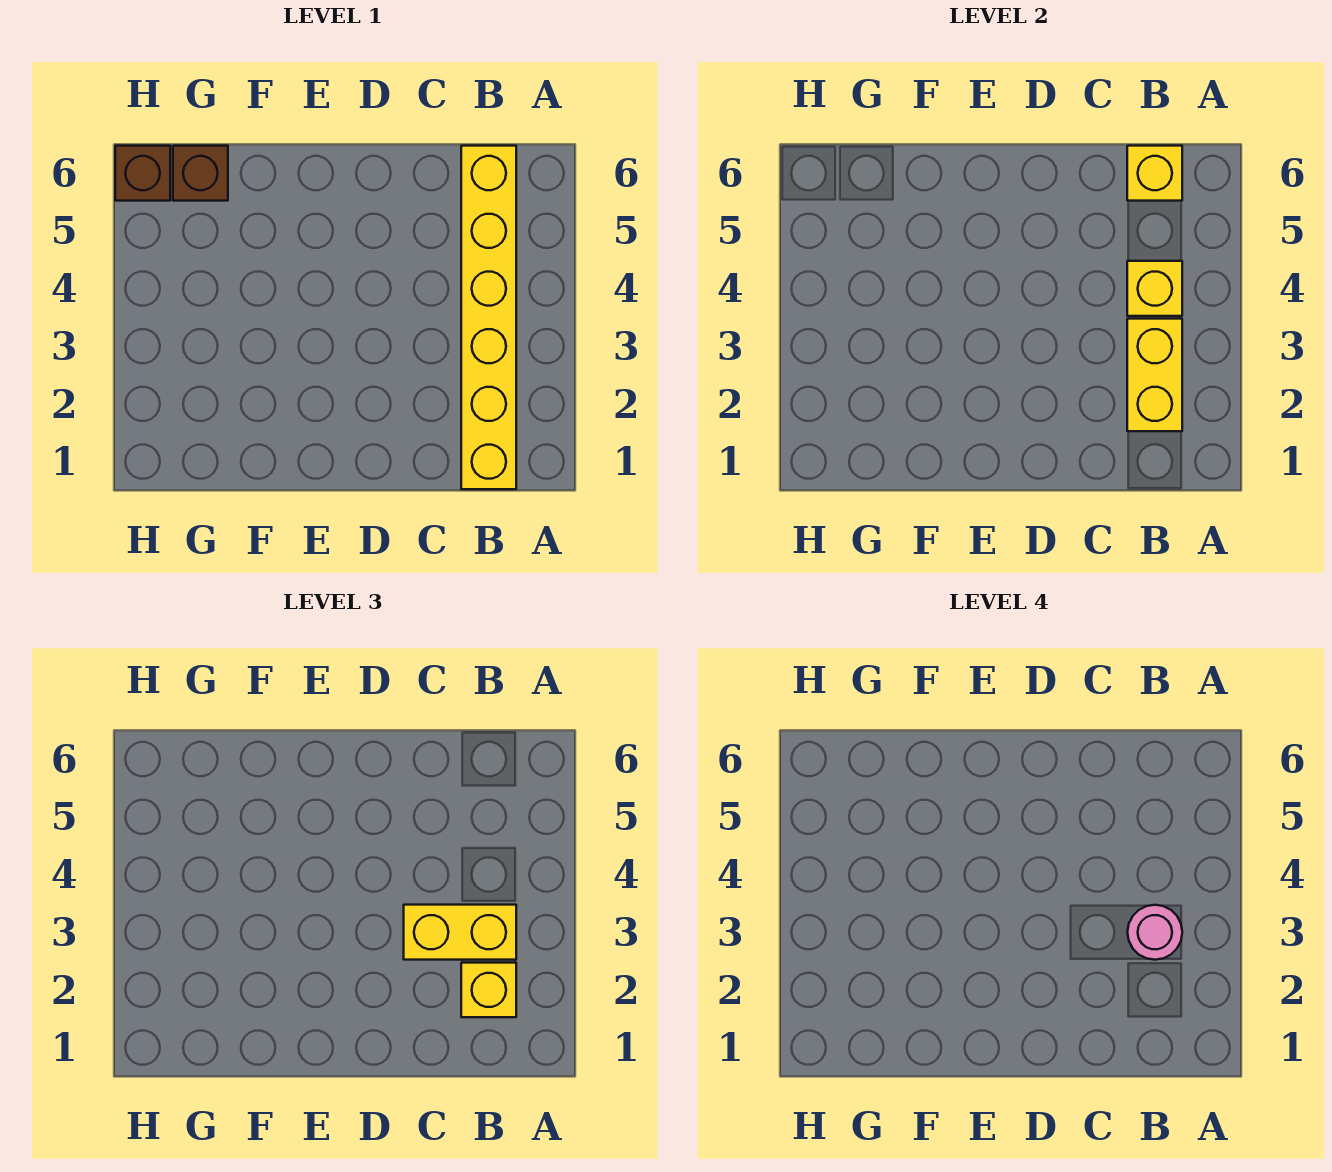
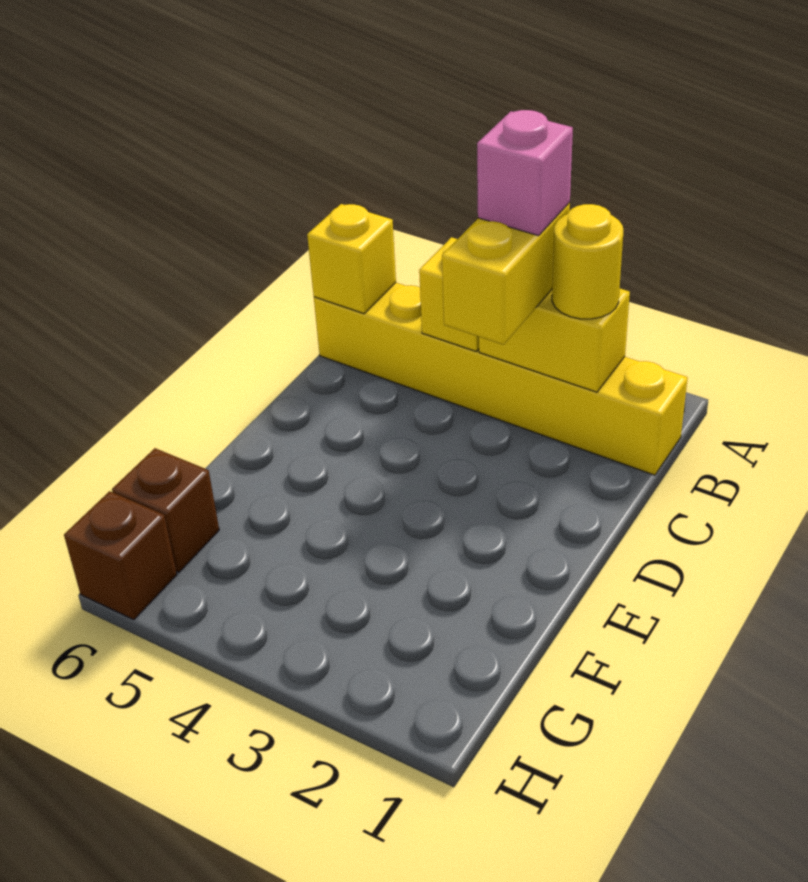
yellow 1x1 brick [461,963,516,1017] -> yellow 1x1 round brick [552,204,623,319]
pink 1x1 round brick [1128,905,1182,960] -> pink 1x1 brick [477,110,573,236]

